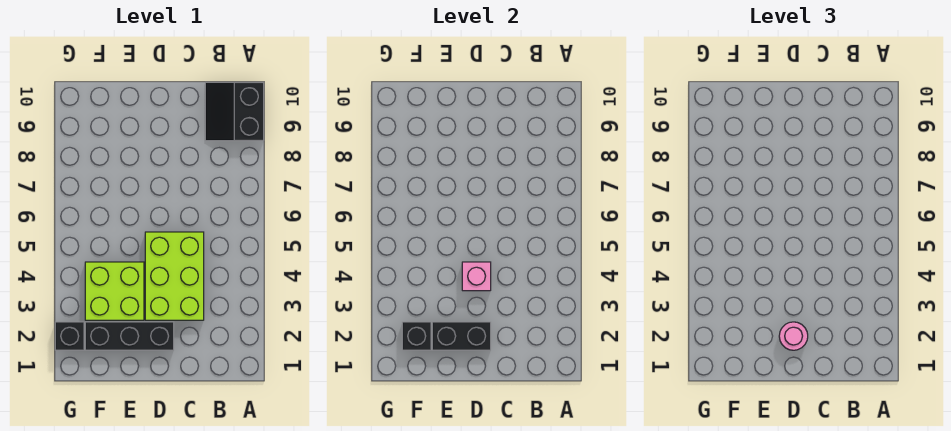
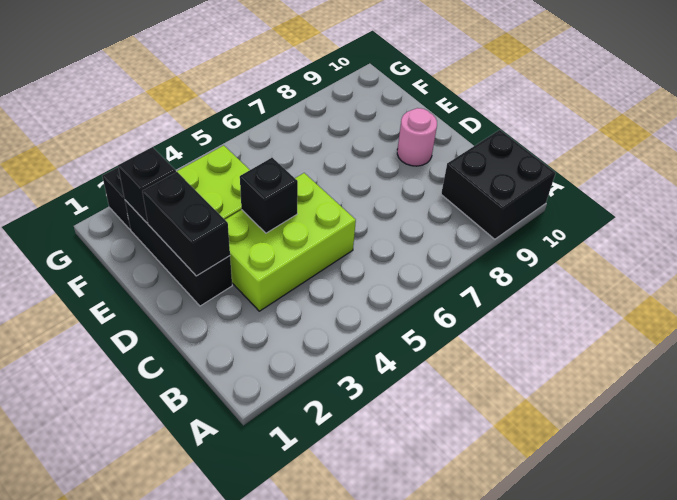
black 2x2 slope [205,82,264,141] -> black 2x2 brick [441,130,556,239]
pink 1x1 round brick [779,322,808,350] -> pink 1x1 round brick moved to [397,108,437,166]
pink 1x1 brick [462,262,491,291] -> black 1x1 brick [240,158,298,233]

